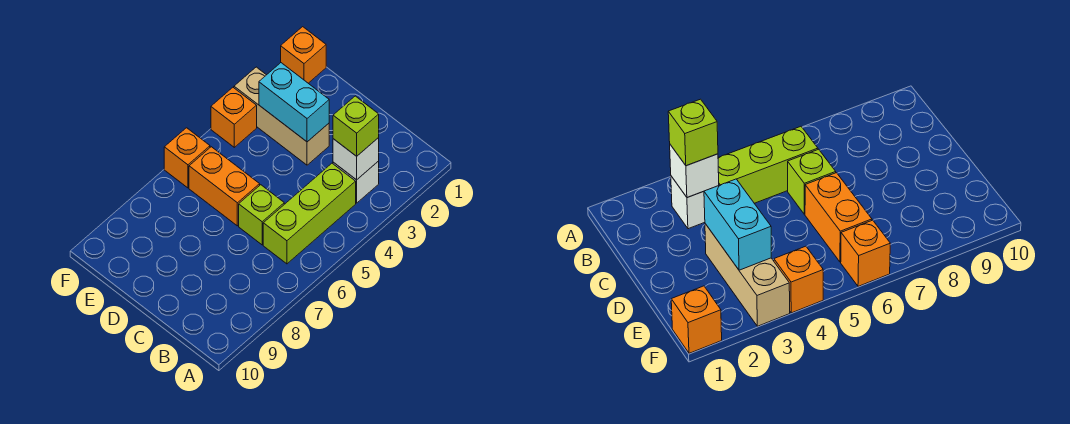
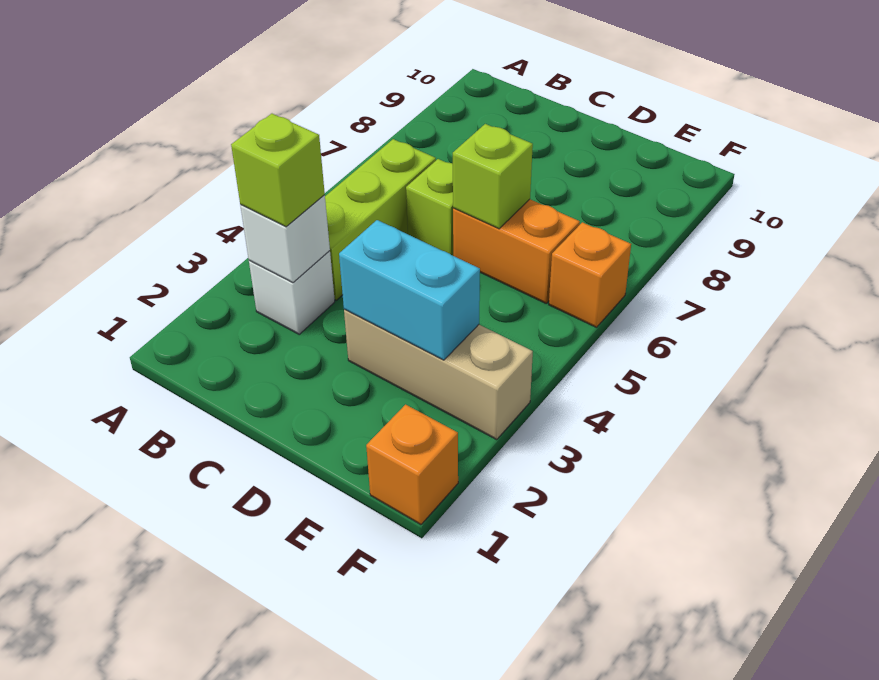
none -> lime 1x1 brick [453,124,533,229]
orange 1x1 brick [211,88,257,147] -> none

